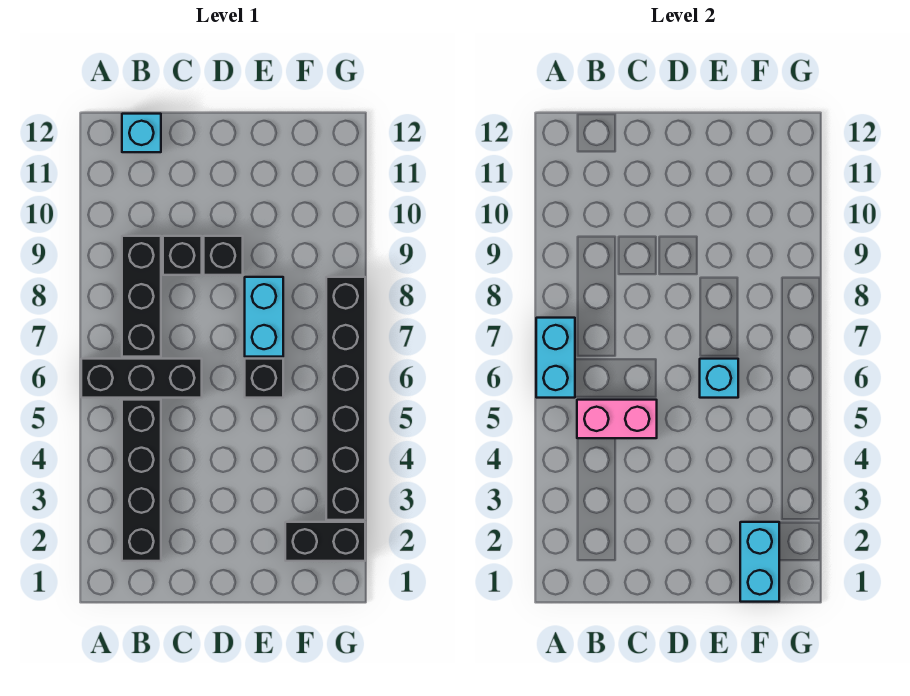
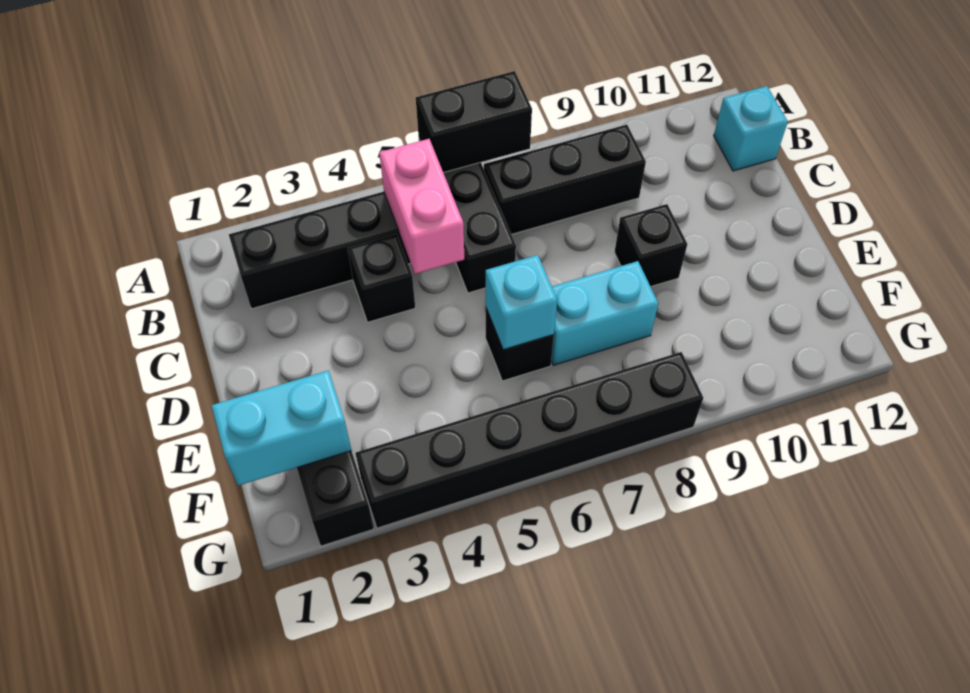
cyan 1x2 brick [536,318,575,398] -> black 1x2 brick [416,71,532,173]
black 1x1 brick [163,236,202,275] -> black 1x1 brick moved to [348,234,415,322]

